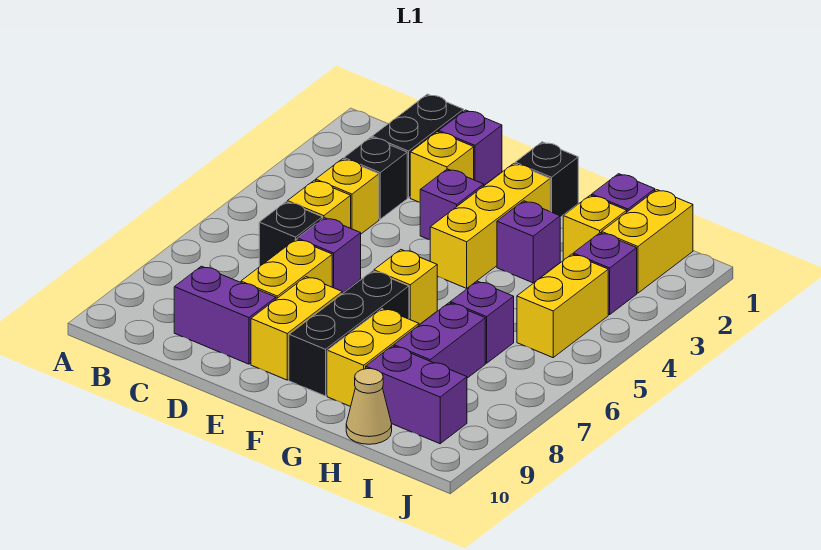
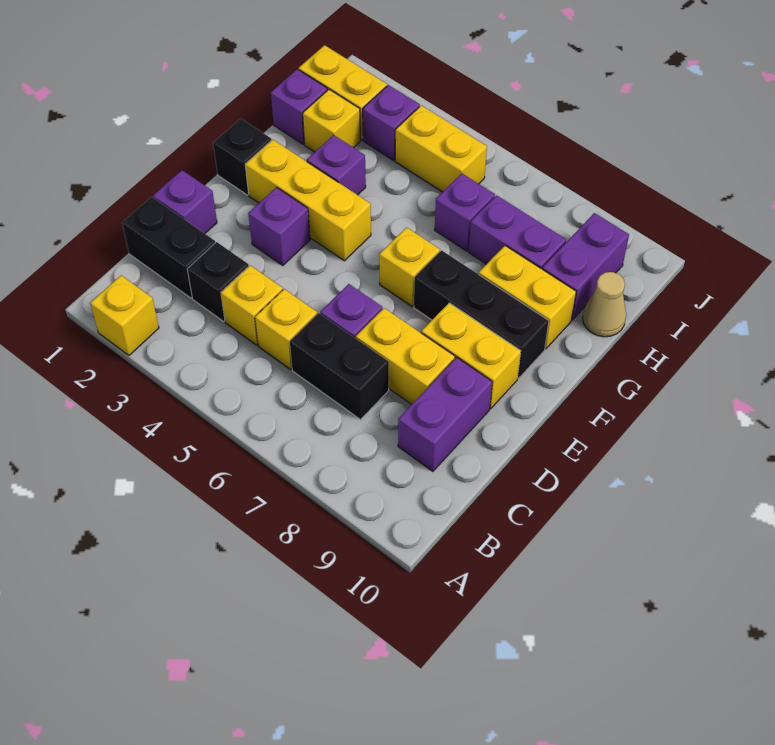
black 1x1 brick [259,202,322,267] -> black 1x2 brick [290,313,389,420]
yellow 1x1 brick [410,132,474,202] -> yellow 1x1 brick moved to [90,275,159,355]

